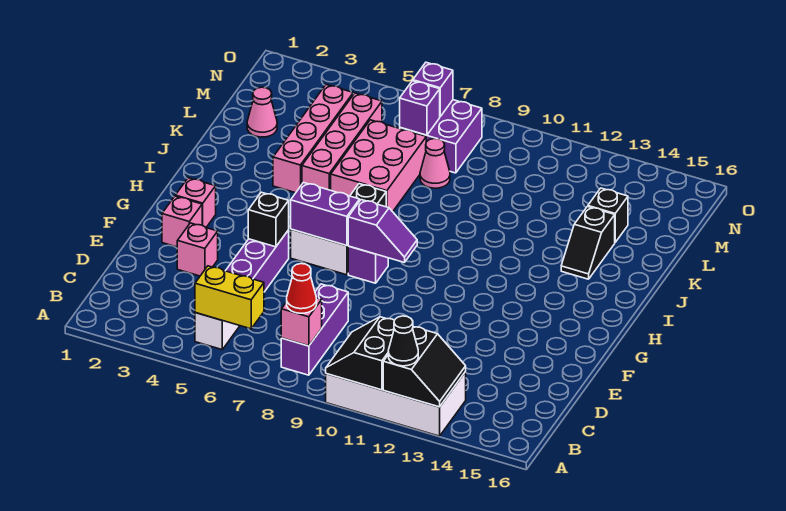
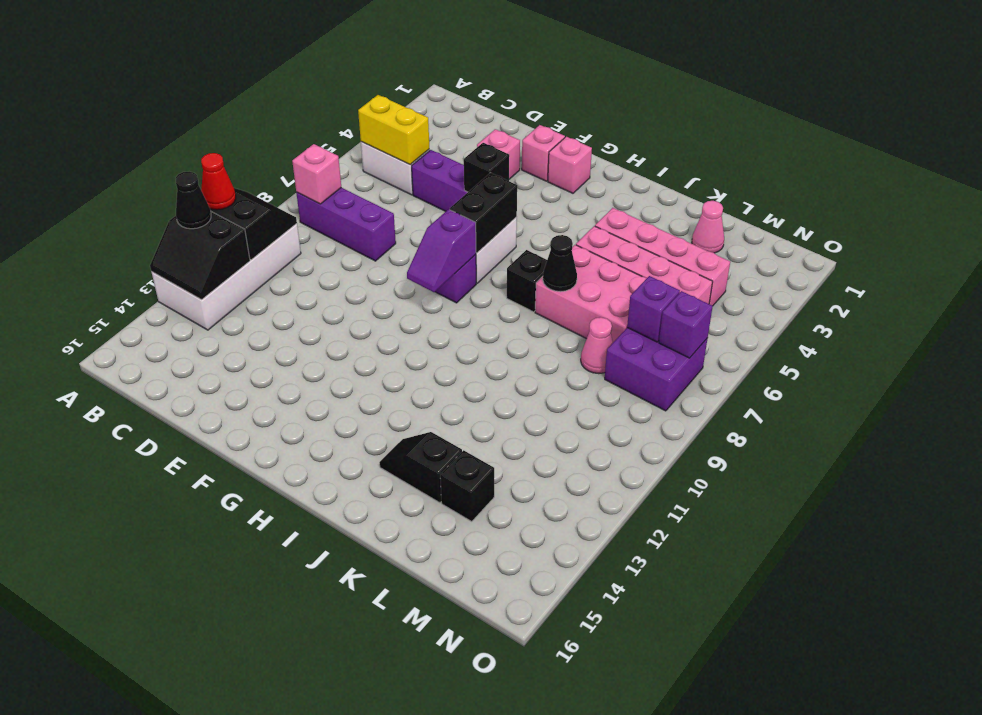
yellow 1x2 brick [195,266,264,329] -> yellow 1x2 brick turned to [358,95,429,165]
red 1x1 cone [287,264,317,313] -> red 1x1 cone moved to [201,153,236,210]
purple 1x2 brick [291,183,360,246] -> black 1x2 brick [450,173,517,253]
none -> black 1x1 cone [543,235,577,292]

